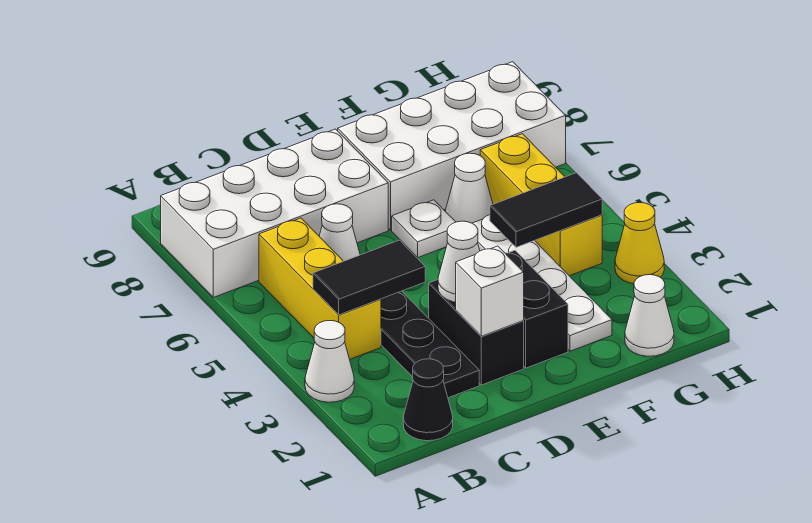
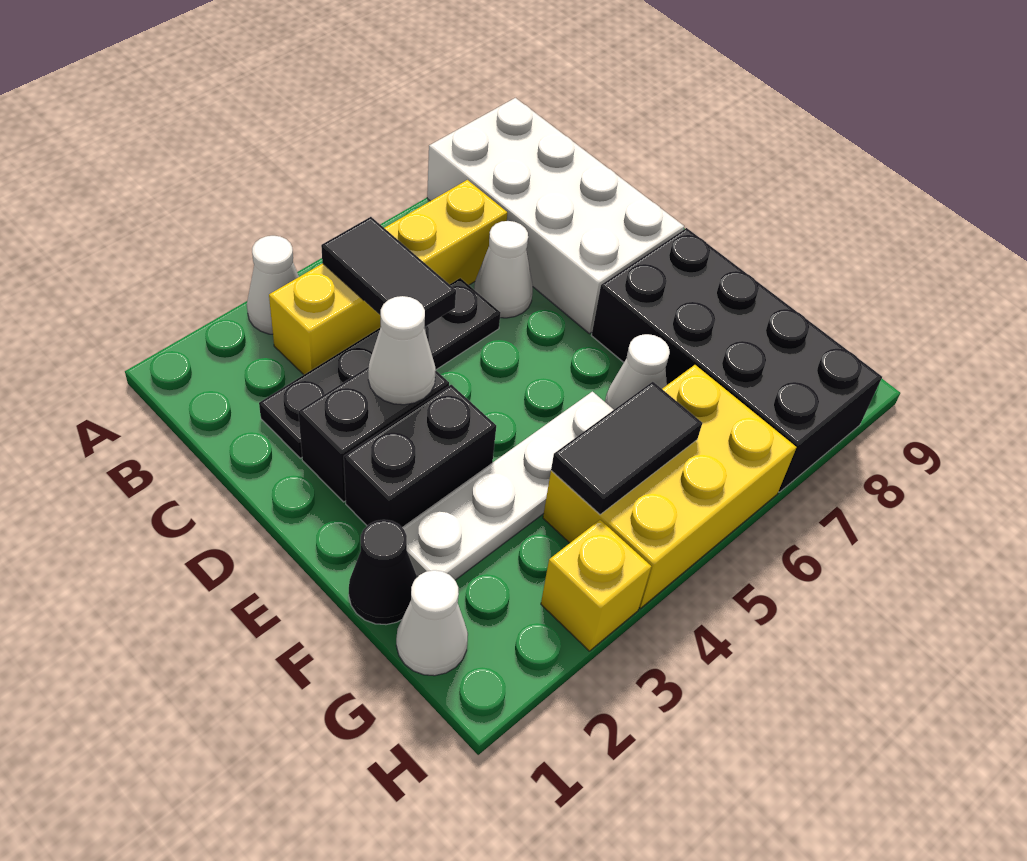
black 1x1 cone [403,359,453,441] -> black 1x1 cone moved to [349,520,417,625]
yellow 1x3 brick [259,218,381,359] -> yellow 1x4 brick [269,180,507,375]
white 1x1 brick [456,246,524,336] -> none
white 1x1 plate [392,200,455,258] -> none
white 2x4 brick [338,62,566,230] -> black 2x4 brick [592,228,882,492]
black 1x2 tile [490,173,602,247] -> black 1x2 tile turned to [551,382,702,514]
yellow 1x3 brick [480,134,602,276] -> yellow 2x3 brick [543,365,796,608]
yellow 1x1 cone [615,202,664,284] -> yellow 1x1 brick [541,520,651,651]

